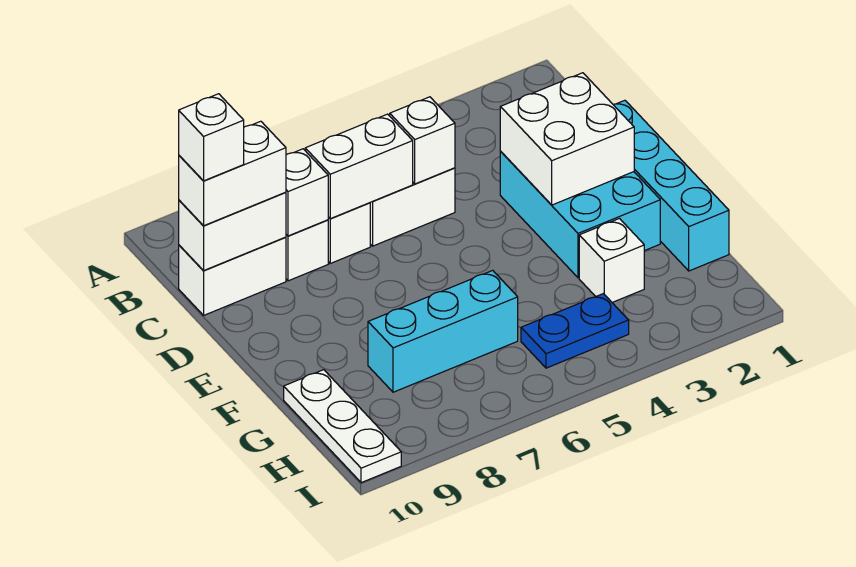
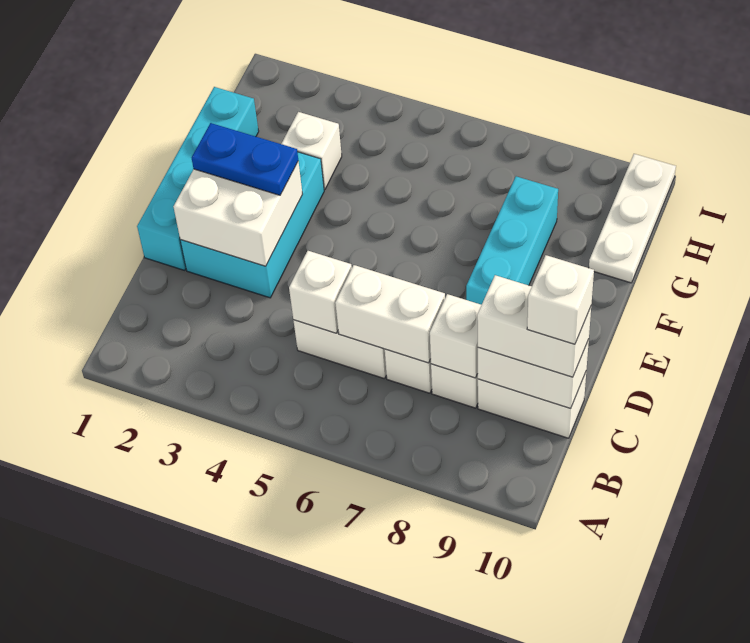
cyan 1x3 brick [368,270,518,392] -> cyan 1x3 brick turned to [466,176,558,305]
blue 1x2 plate [521,294,629,368] -> blue 1x2 plate moved to [192,123,298,195]

